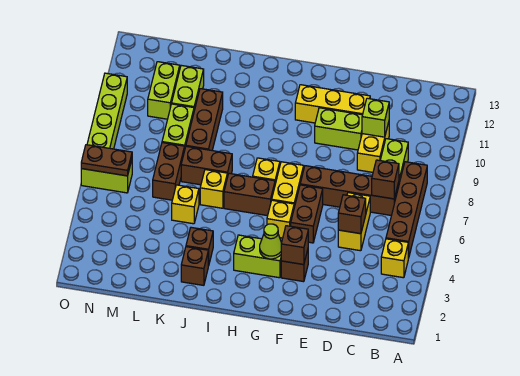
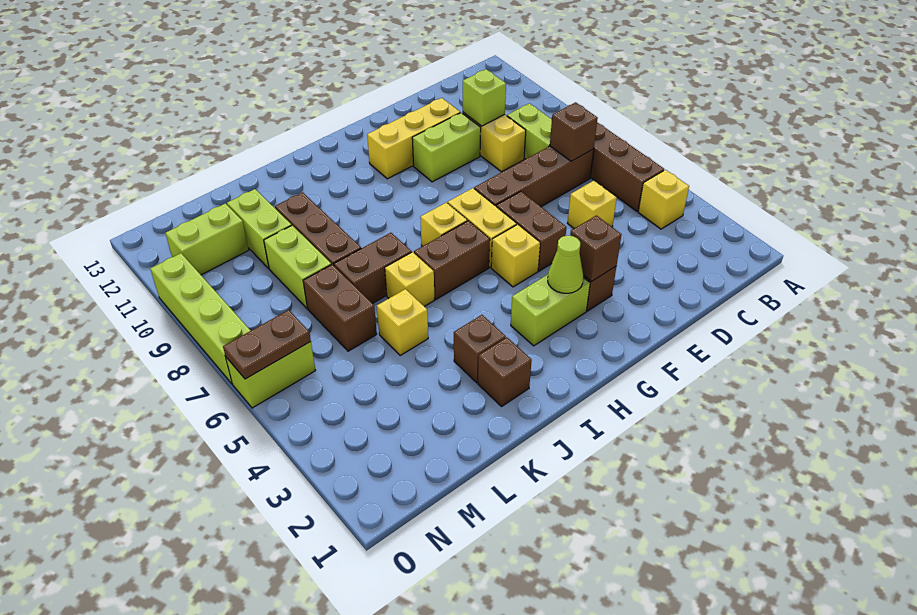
yellow 1x2 brick [338,193,370,251] -> yellow 1x1 brick [568,181,617,228]
brown 1x1 brick [338,195,366,234] -> none
lime 1x2 brick [148,62,180,119] -> lime 1x2 brick turned to [165,203,249,275]

